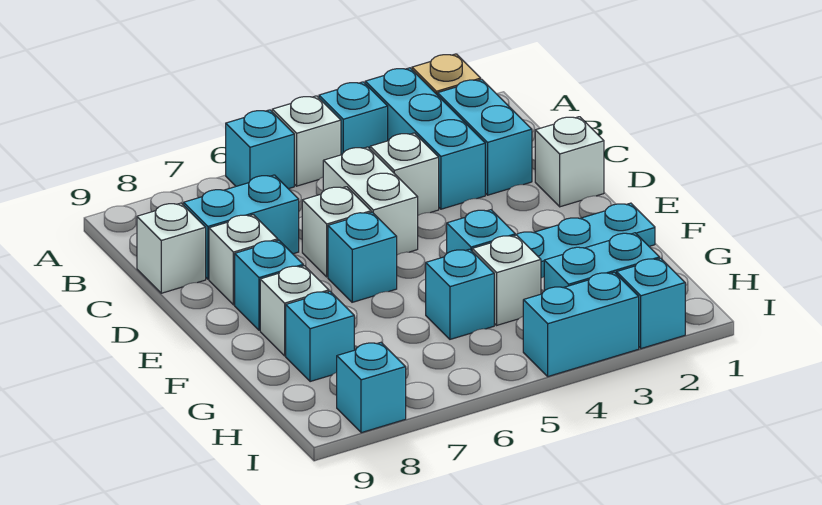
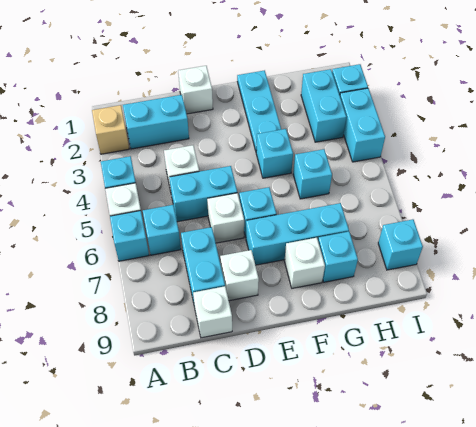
cyan 1x3 brick [365,68,485,209] -> cyan 1x3 brick moved to [246,203,349,265]
white 1x2 brick [323,147,418,255] -> cyan 1x2 brick [169,166,237,222]
cyan 1x1 brick [235,240,303,330] -> cyan 1x1 brick moved to [143,205,181,255]
white 1x1 brick [472,235,541,325] -> none

